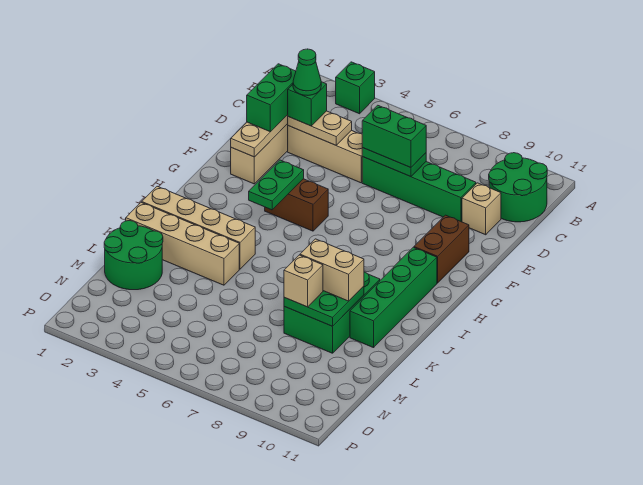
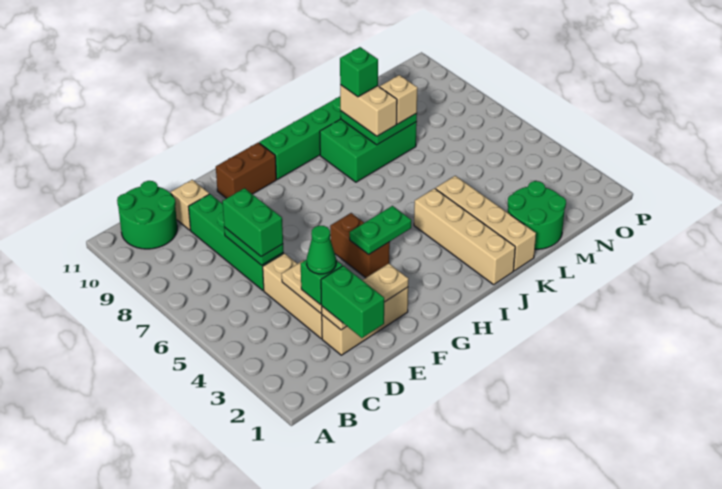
green 1x1 brick [336,62,375,114] -> green 1x1 brick moved to [340,47,378,97]
green 1x2 brick [247,64,296,132] -> green 1x2 brick turned to [321,266,384,338]

